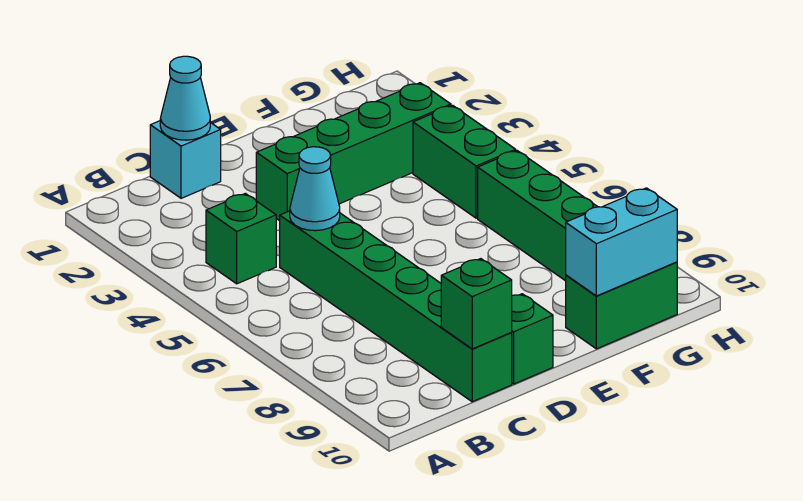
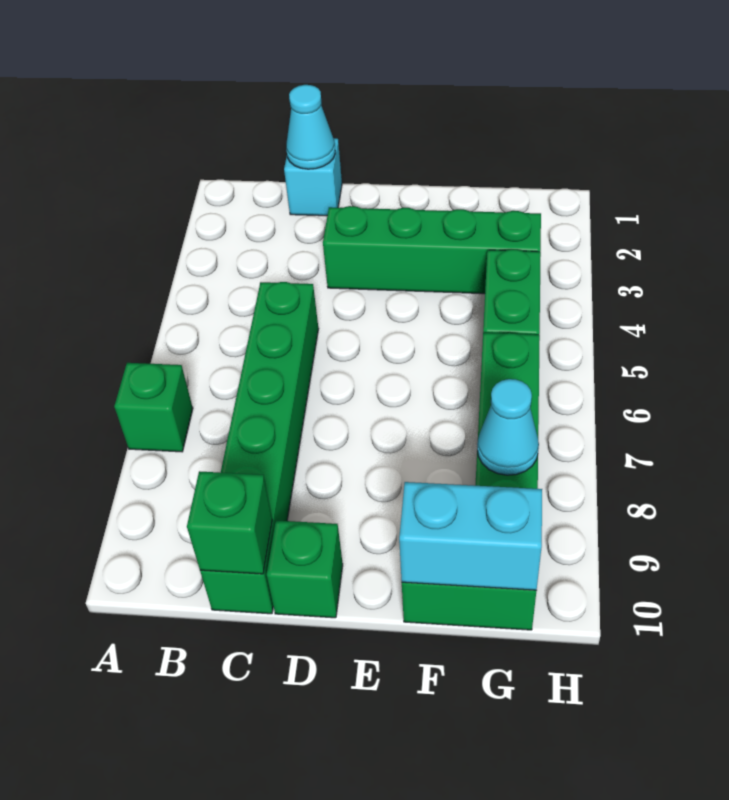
green 1x1 brick [206,193,276,284] -> green 1x1 brick moved to [114,363,193,452]
cyan 1x1 cone [290,147,340,231] -> cyan 1x1 cone moved to [477,379,539,475]

